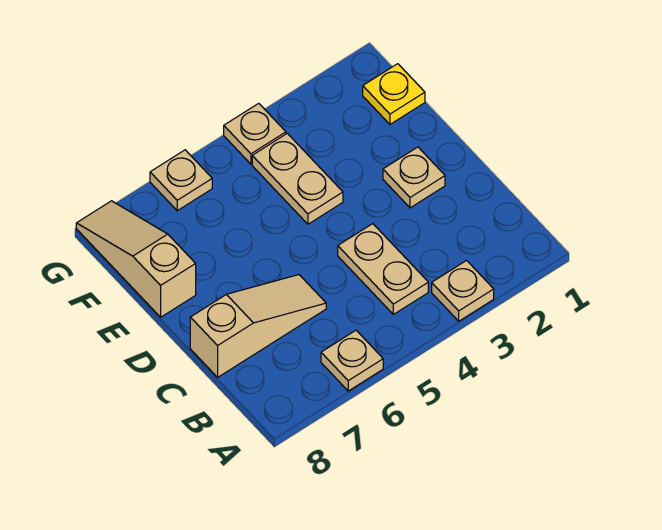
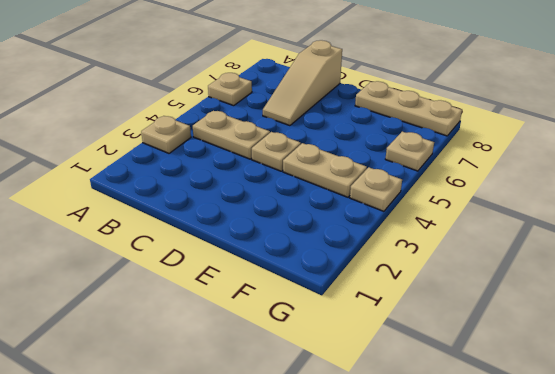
tan 1x1 plate [383,147,445,208] -> tan 1x1 plate moved to [252,132,301,171]
tan 1x3 slope [76,201,196,317] -> tan 1x3 plate [355,81,462,136]
yellow 1x1 plate [363,64,425,124] -> none

